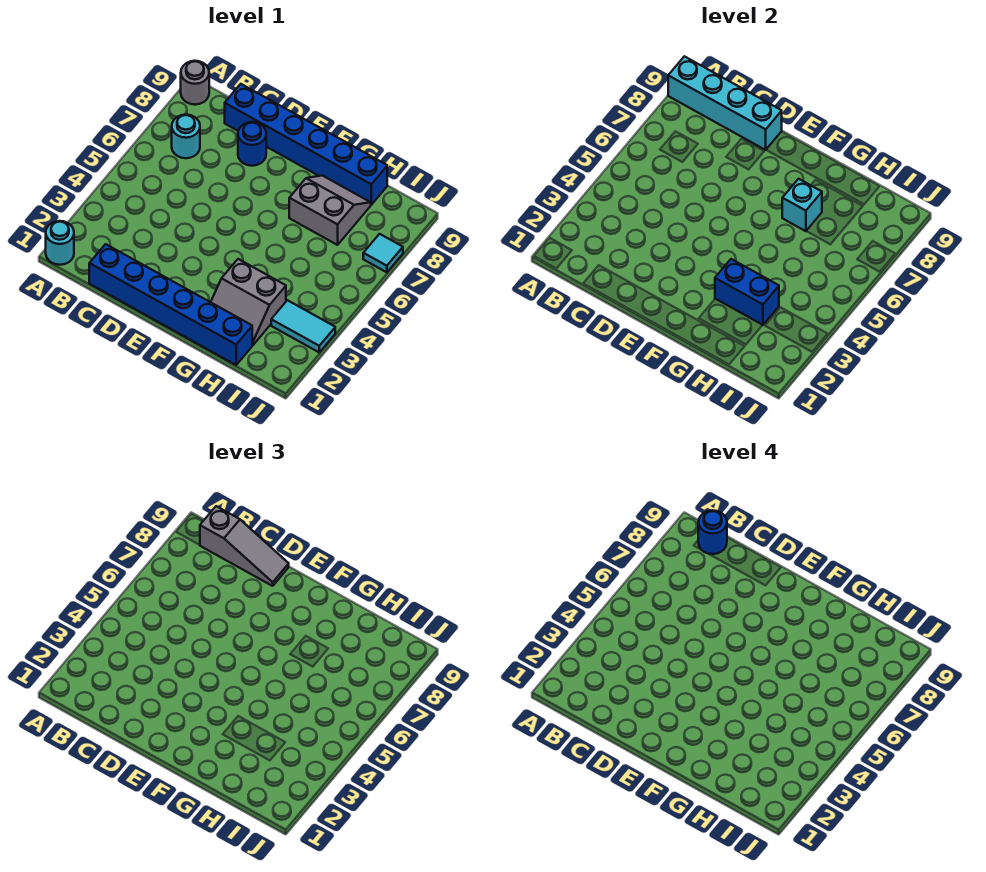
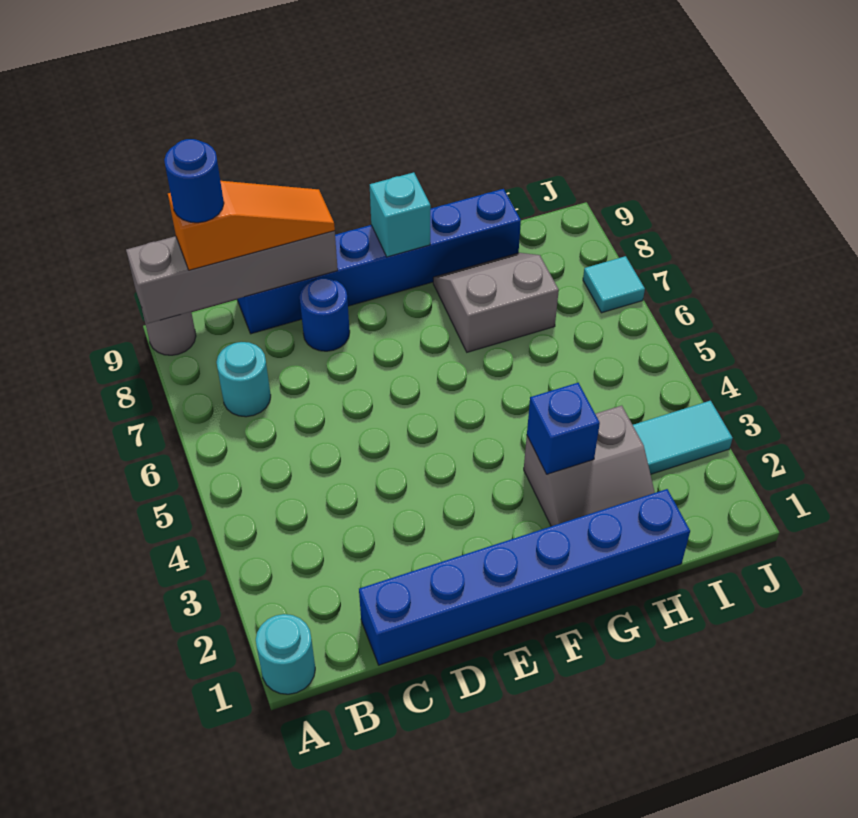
cyan 1x4 brick [668,56,782,150] -> grey 1x4 brick [126,231,338,324]
grey 1x3 slope [200,506,289,586] -> orange 1x3 slope [168,181,335,270]
blue 1x2 brick [715,259,779,325] -> blue 1x1 brick [527,383,600,474]
cyan 1x1 brick [782,179,822,231] -> cyan 1x1 brick moved to [370,172,431,257]

